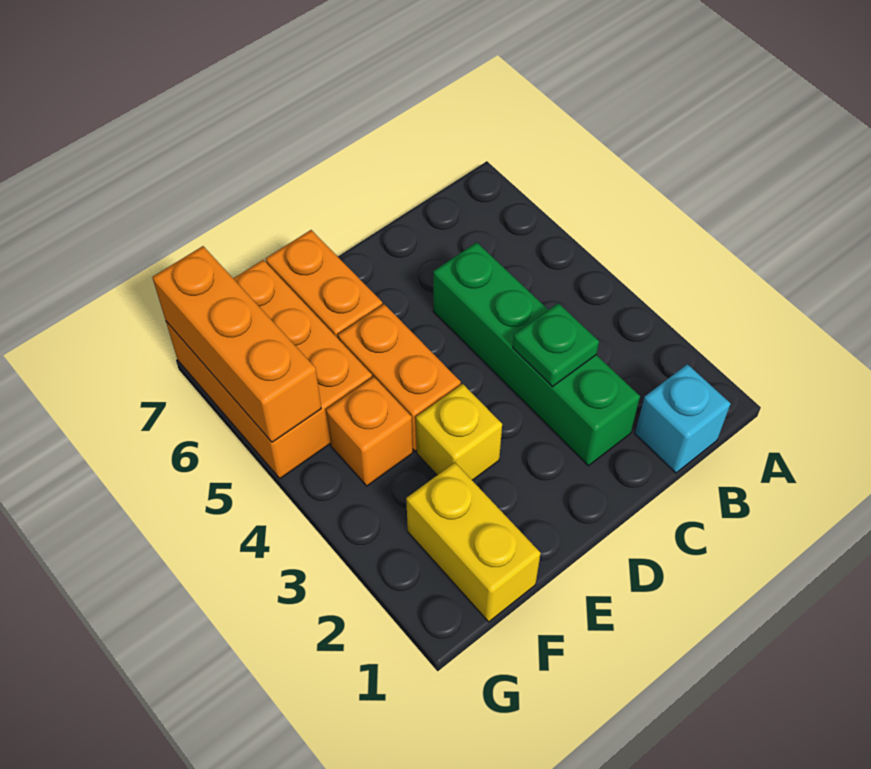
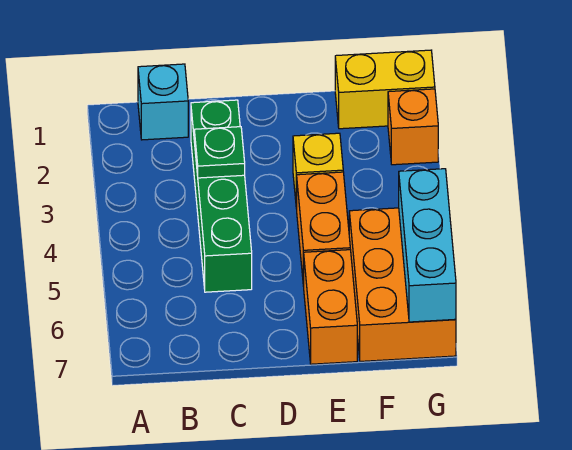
yellow 1x2 brick [406,463,541,622] -> yellow 1x2 brick turned to [335,50,435,129]
orange 1x1 brick [326,377,413,486] -> orange 1x1 brick moved to [388,89,438,165]
orange 1x3 brick [152,246,321,442] -> cyan 1x3 brick [399,169,456,322]

